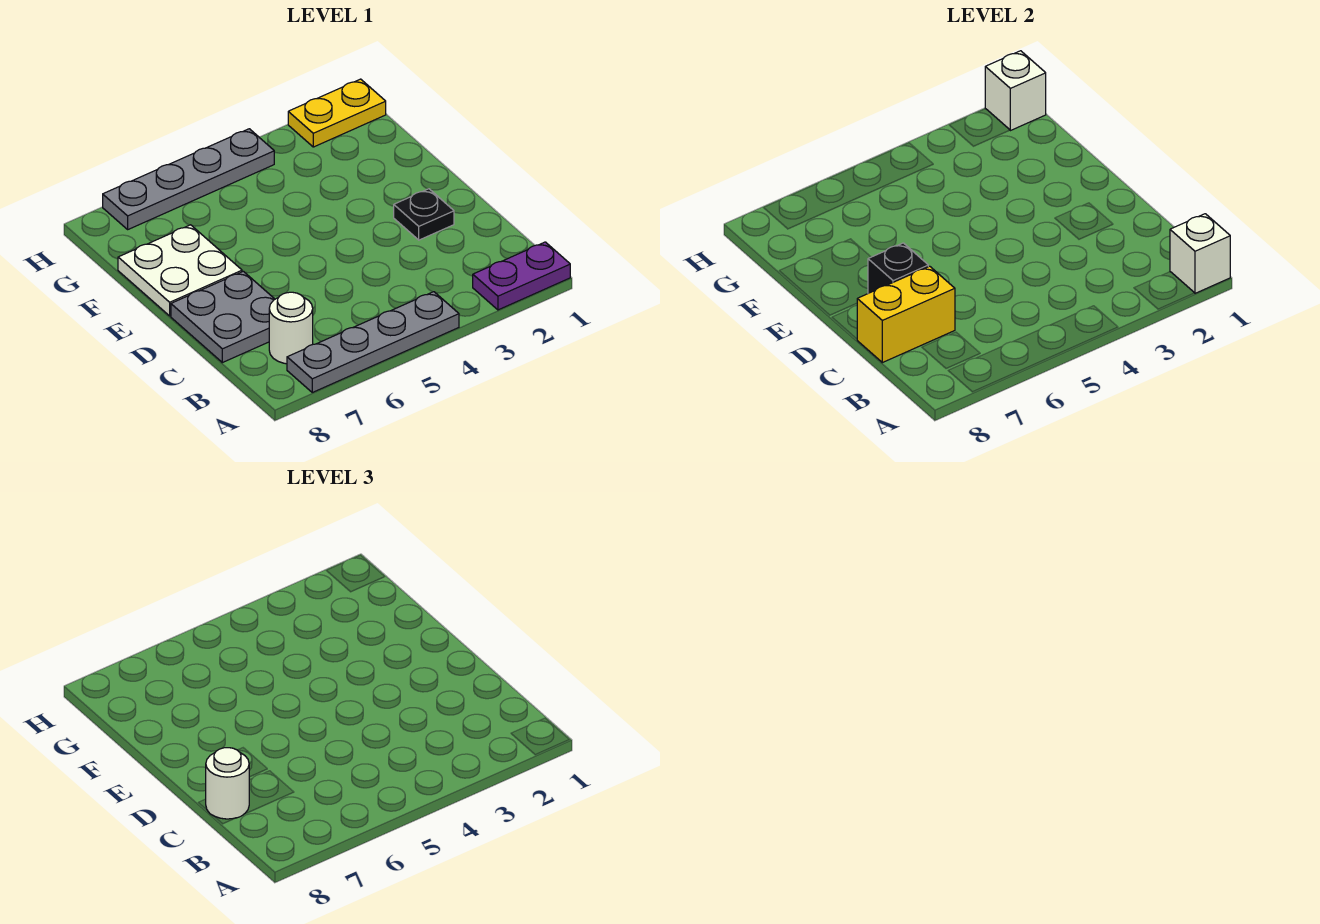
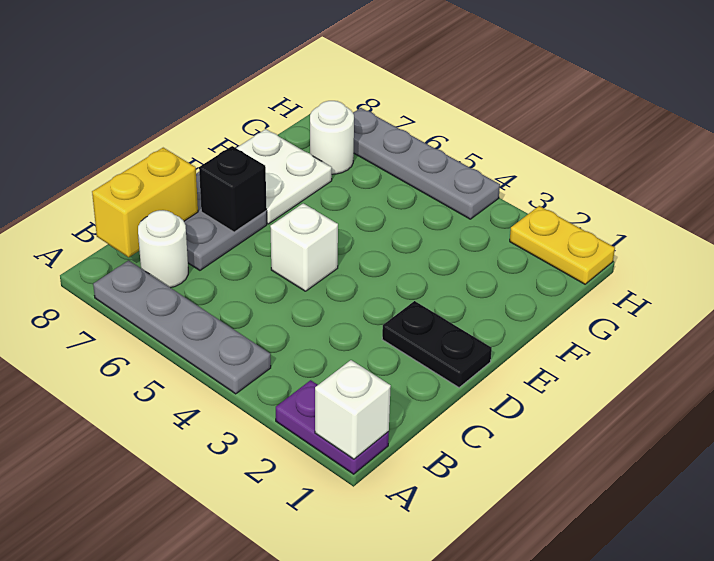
yellow 1x2 brick [857,266,955,363] -> yellow 1x2 brick turned to [92,148,198,257]
white 1x1 round brick [206,748,249,819] -> white 1x1 round brick moved to [310,101,354,174]
black 1x1 plate [394,189,454,240] -> black 1x2 plate [382,301,492,388]
white 1x1 brick [985,51,1046,131] -> white 1x1 brick moved to [270,203,338,291]

